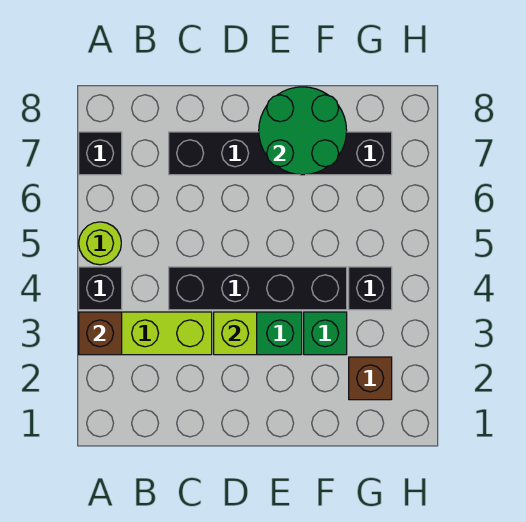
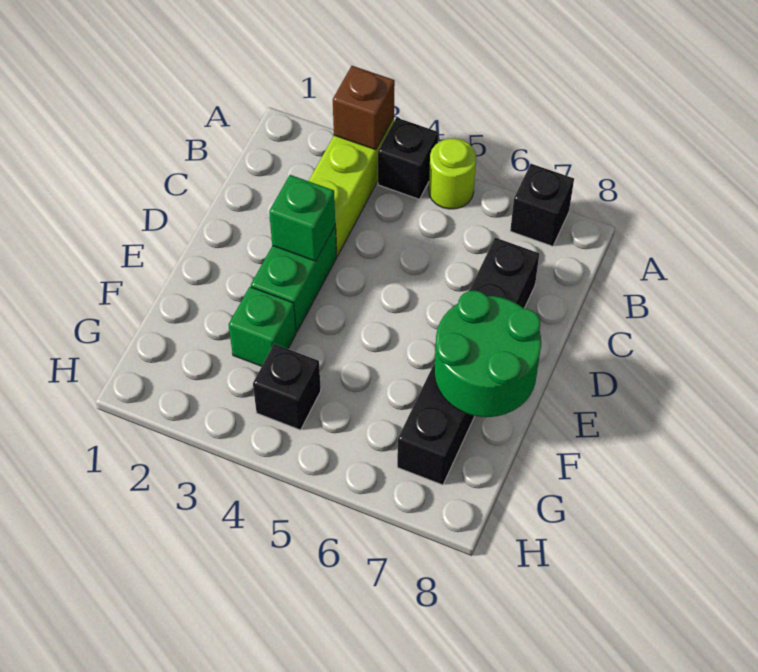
black 1x4 brick [169,267,347,310] -> none
lime 1x1 brick [214,312,257,355] -> green 1x1 brick [269,175,335,261]
brown 1x1 brick [349,357,392,400] -> none

